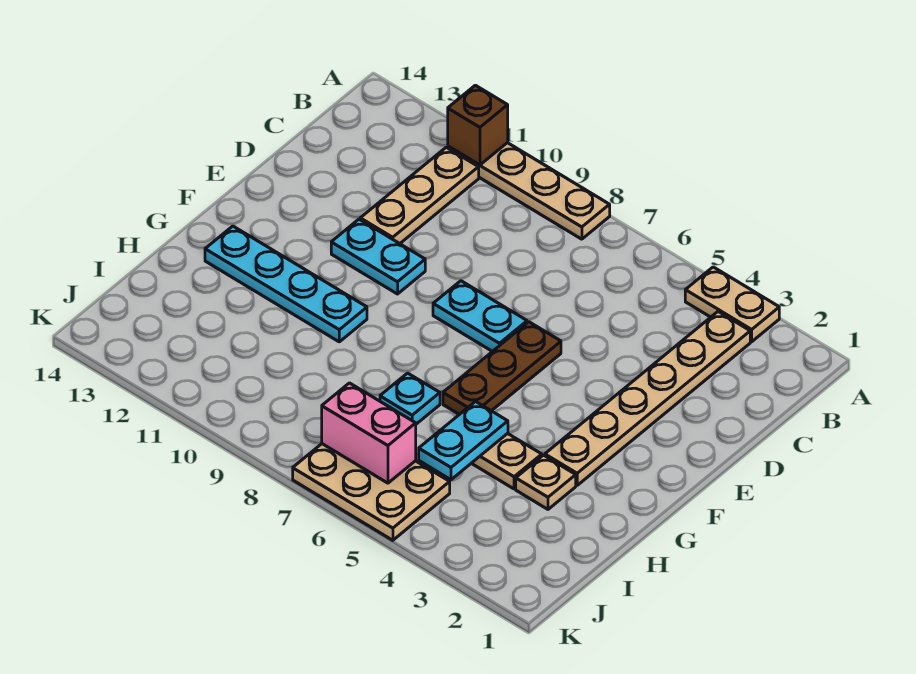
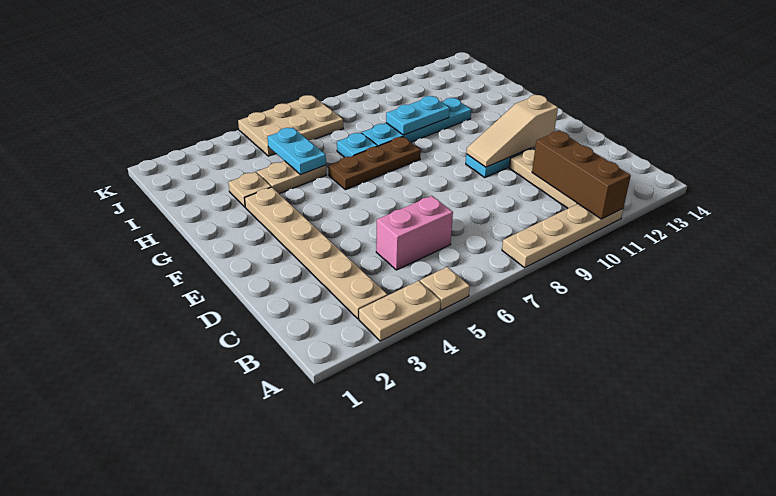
none -> tan 1x1 plate [420,267,470,310]
brown 1x1 brick [448,85,508,165] -> brown 1x3 brick [532,131,631,219]
brown 1x3 plate [443,322,561,415] -> brown 1x3 plate turned to [328,137,421,190]
cyan 1x2 plate [433,281,527,352] -> cyan 1x2 plate moved to [386,96,450,135]
none -> tan 1x3 slope [466,95,558,167]
cyan 1x4 plate [205,226,367,342] -> cyan 1x4 plate moved to [362,98,471,146]
pink 1x2 brick [322,383,416,483] -> pink 1x2 brick moved to [376,196,453,270]

